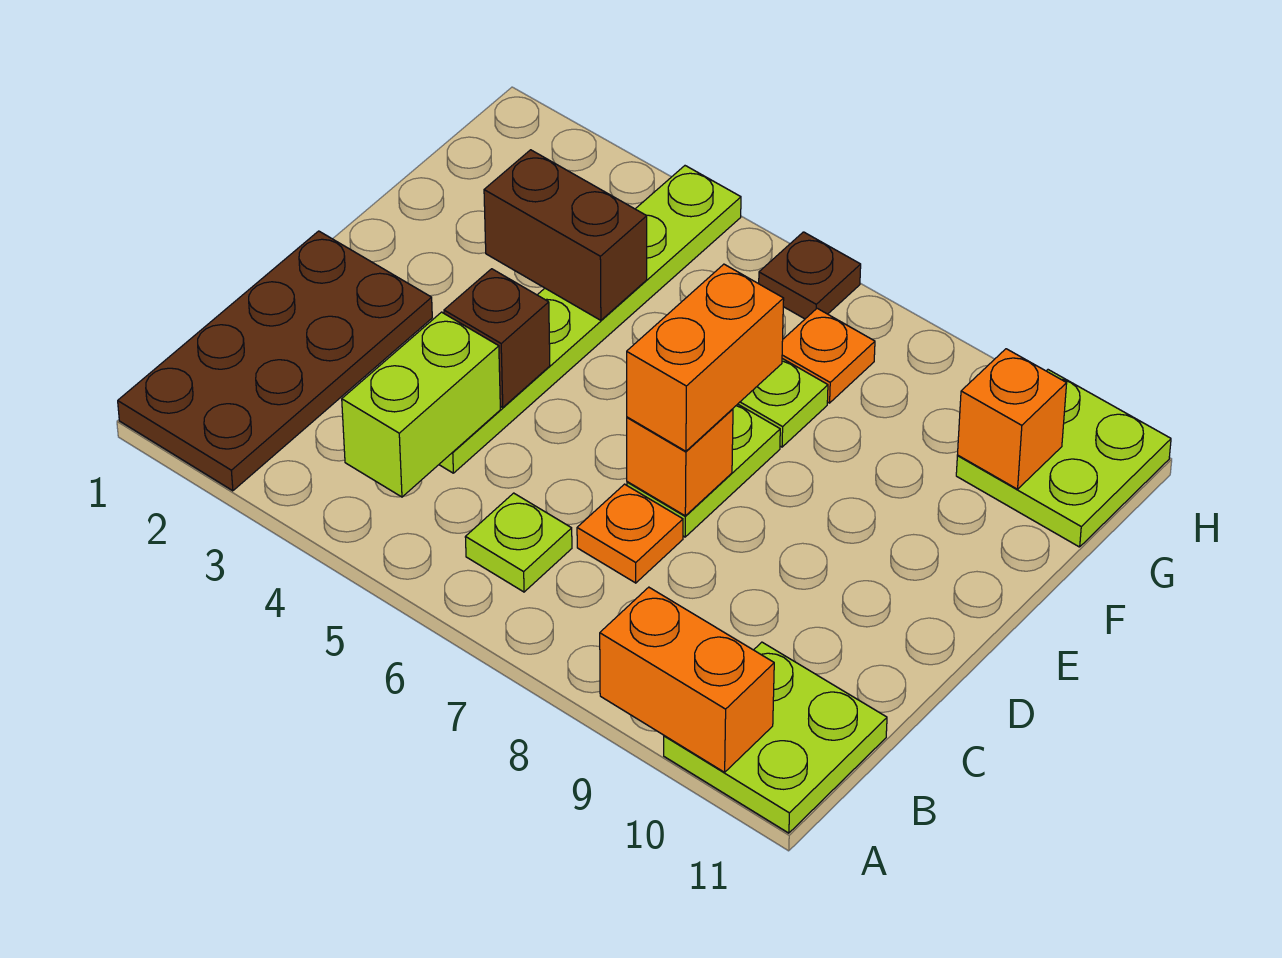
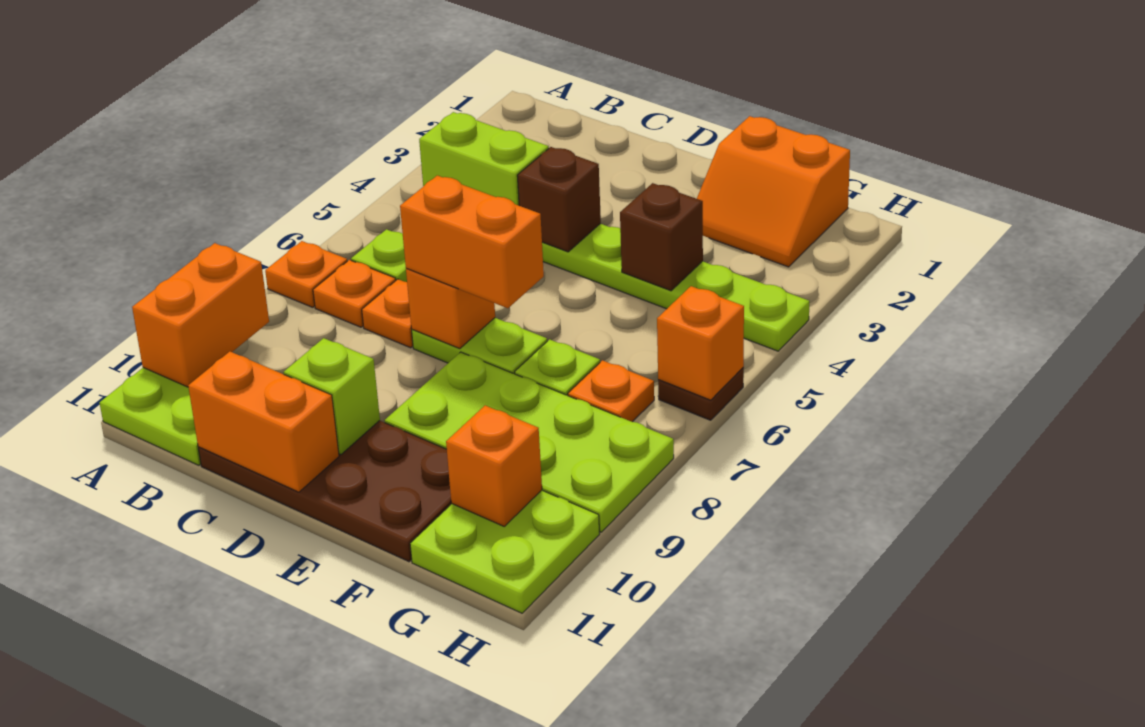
brown 2x4 plate [118,231,432,491] -> brown 2x4 plate moved to [198,421,452,562]
none -> orange 1x1 plate [265,241,347,307]
none -> orange 1x1 plate [313,260,396,327]
none -> orange 1x2 brick [188,352,339,492]
none -> lime 1x1 brick [284,338,380,454]
none -> lime 2x4 plate [385,352,674,532]
none -> orange 2x2 slope [697,116,850,267]
brown 1x2 brick [484,150,647,320] -> brown 1x1 brick [620,183,703,291]
none -> orange 1x1 brick [657,286,744,400]

